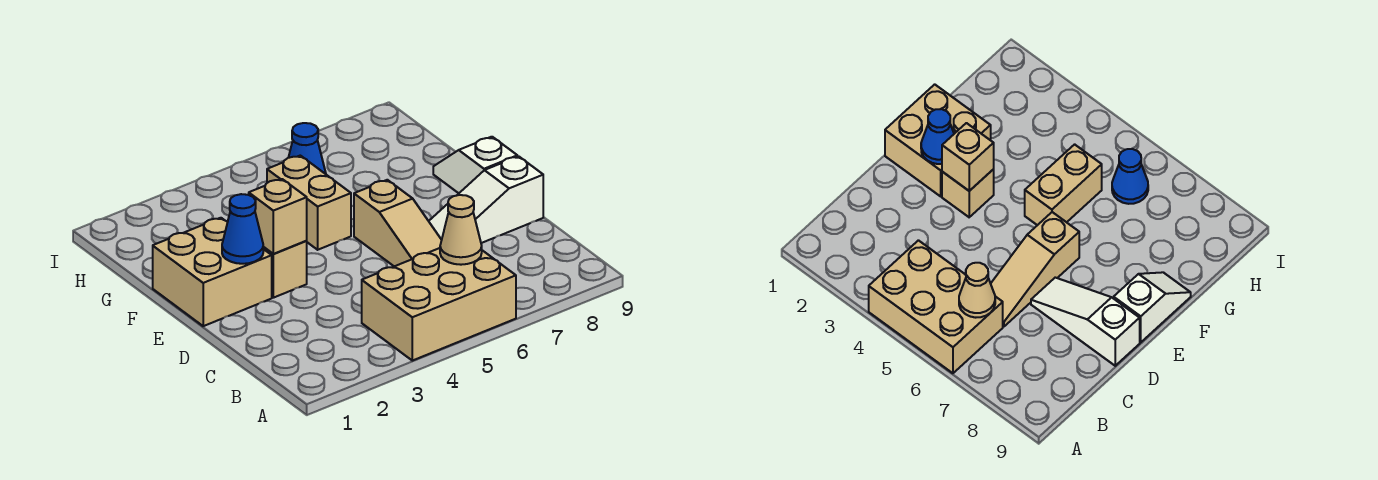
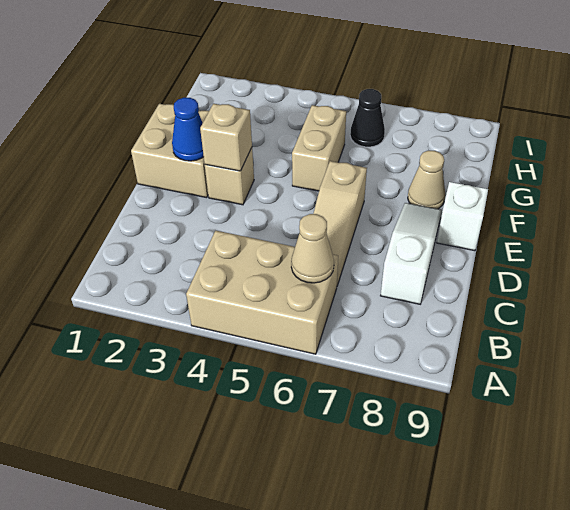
white 1x3 slope [429,156,543,243] -> white 1x3 slope turned to [381,203,442,304]
none -> tan 1x1 cone [408,151,445,209]
blue 1x1 cone [289,123,326,174] -> black 1x1 cone [350,89,385,147]

